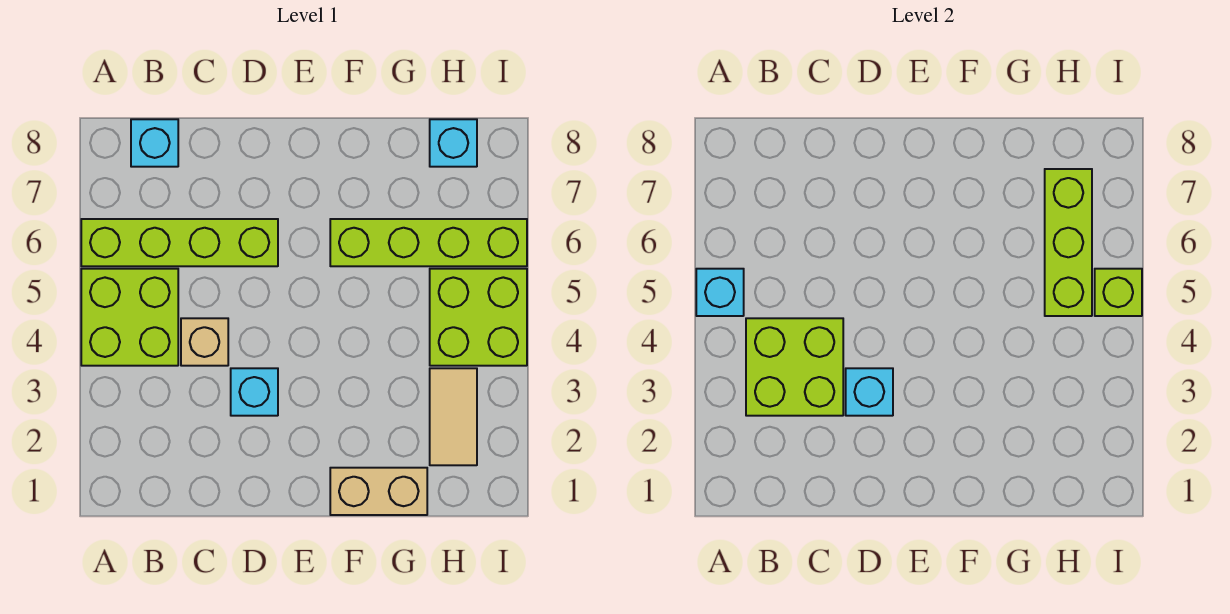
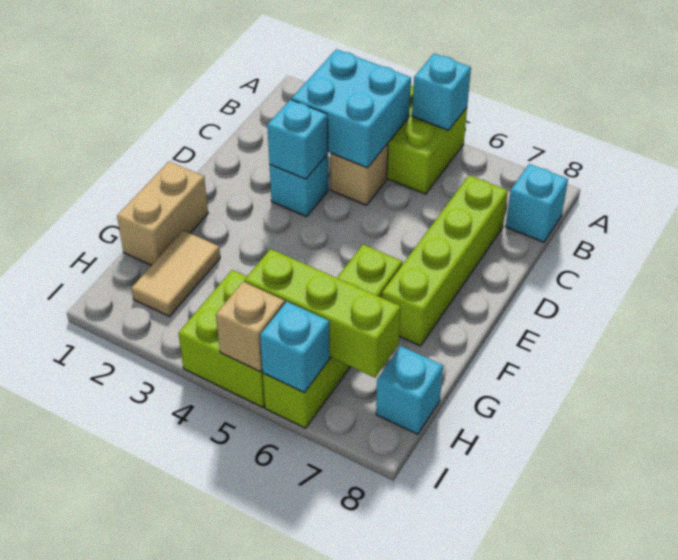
lime 1x4 brick [81,219,278,266] -> lime 1x4 brick moved to [382,175,508,346]
lime 2x2 brick [746,318,843,416] -> cyan 2x2 brick [292,49,411,168]
tan 1x2 tile [430,368,477,465] -> tan 1x2 tile turned to [131,230,220,317]
lime 1x1 brick [1095,269,1142,316] -> tan 1x1 brick [216,282,285,372]
none -> cyan 1x1 brick [260,302,330,393]

